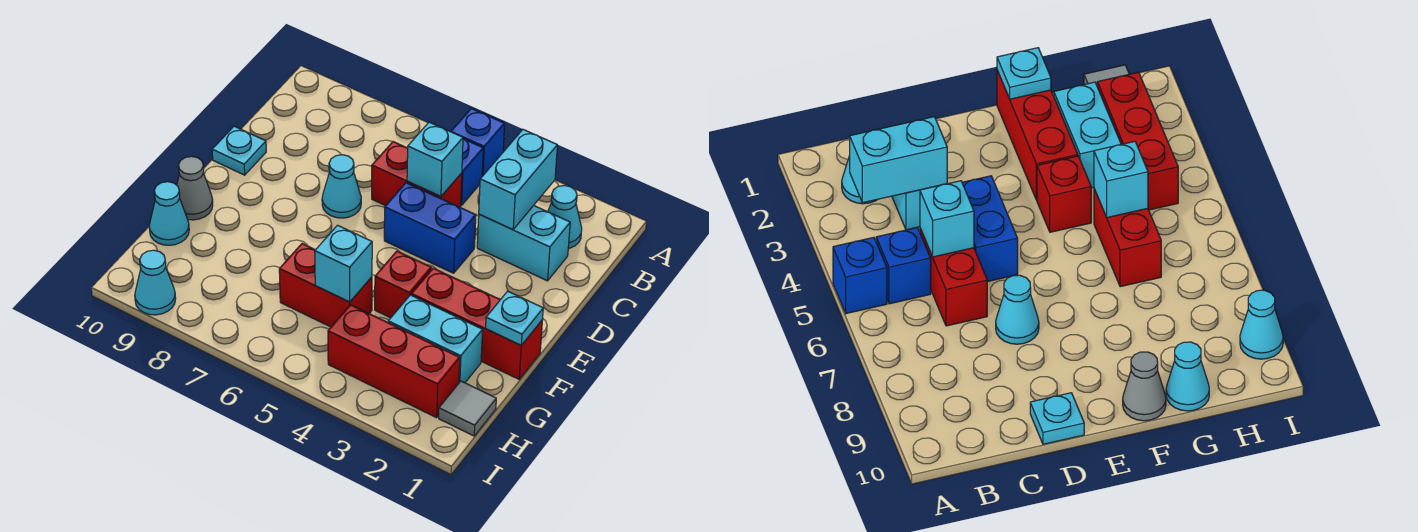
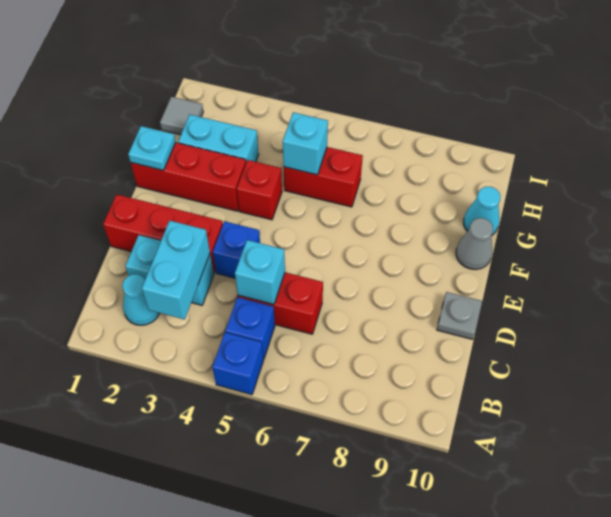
blue 1x2 brick [384,183,476,273] -> blue 1x1 brick [213,221,260,278]
cyan 1x1 cone [322,155,361,218] -> none
cyan 1x1 plate [212,126,266,175] -> grey 1x1 plate [437,292,482,339]
red 1x3 brick [328,305,460,418] -> red 1x3 brick moved to [103,194,223,273]
cyan 1x1 cone [135,250,176,315] -> none

